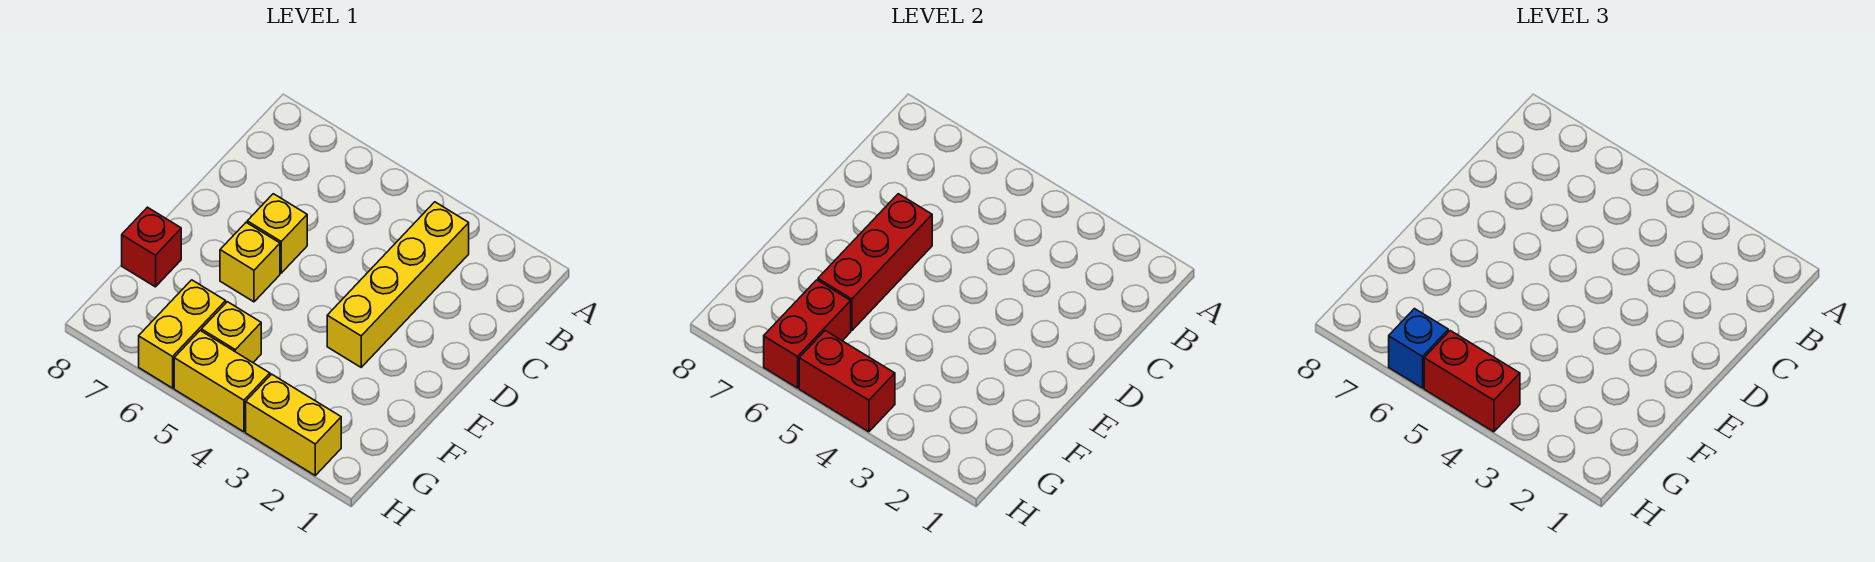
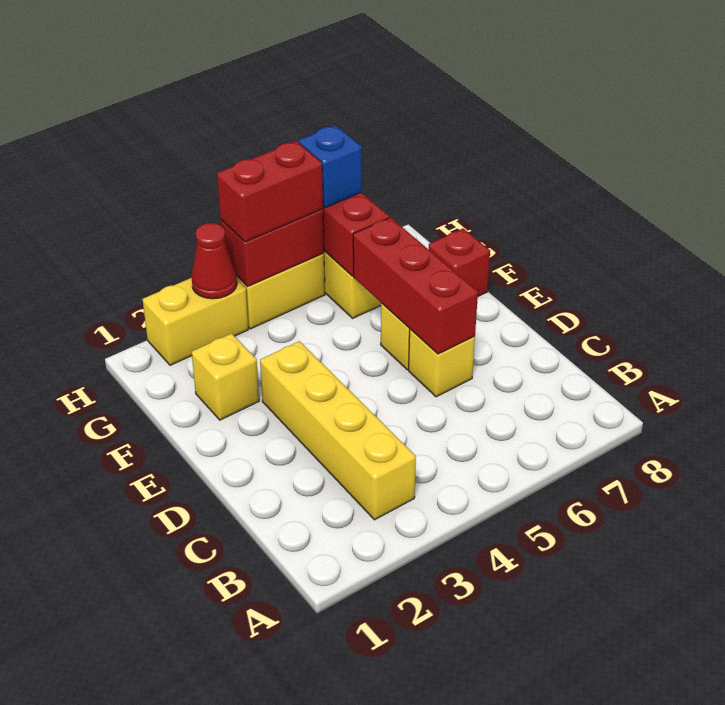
yellow 1x1 brick [201,302,261,362] -> yellow 1x1 brick moved to [192,333,259,420]
none -> red 1x1 cone [191,223,237,299]

